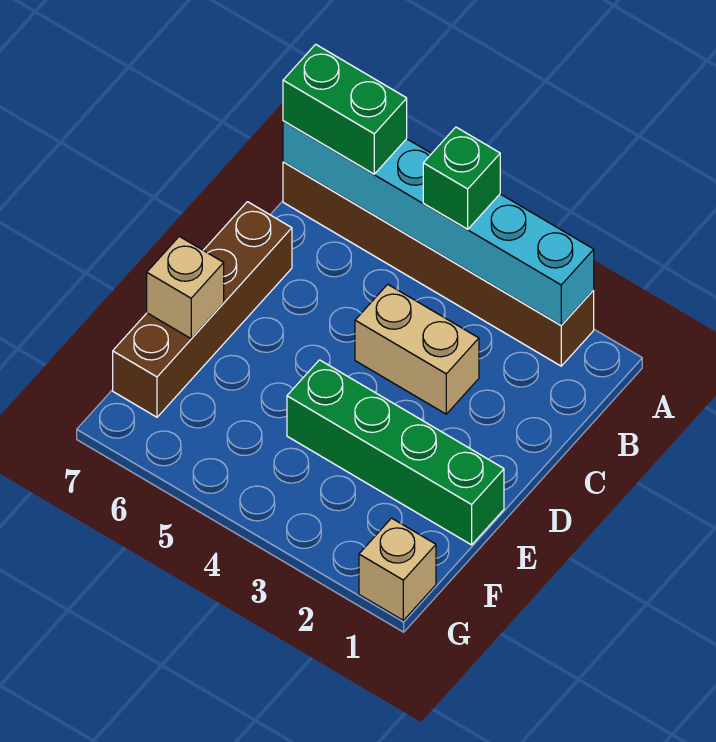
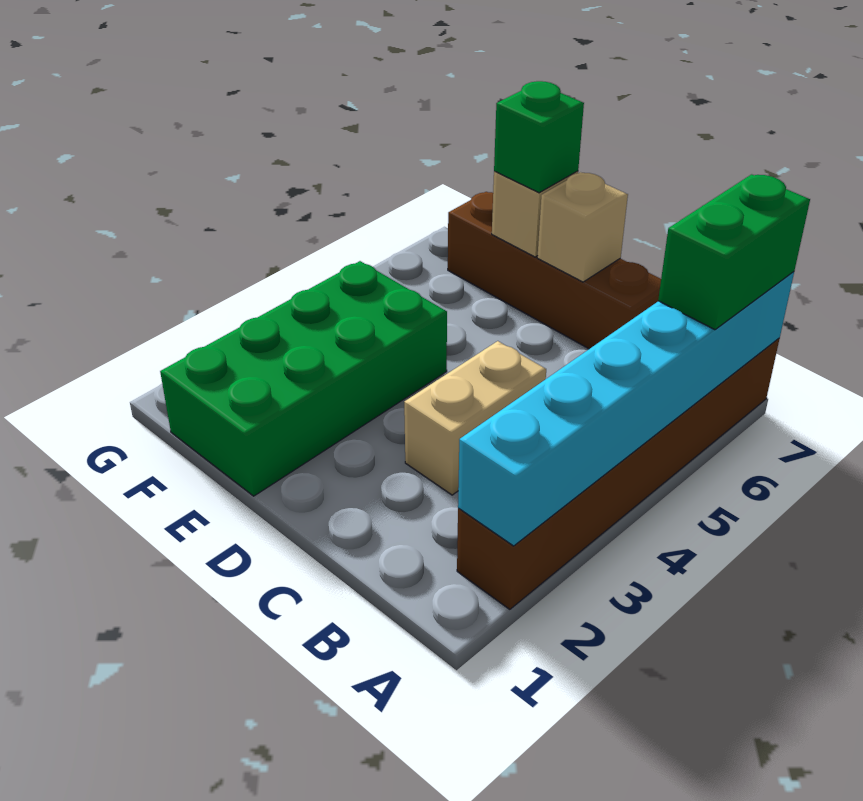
green 1x1 brick [423,127,500,229] -> green 1x1 brick moved to [494,81,584,193]
green 1x4 brick [287,360,504,545] -> green 2x4 brick [160,261,447,496]
tan 1x1 brick [359,518,436,620] -> tan 1x1 brick moved to [537,172,628,282]

